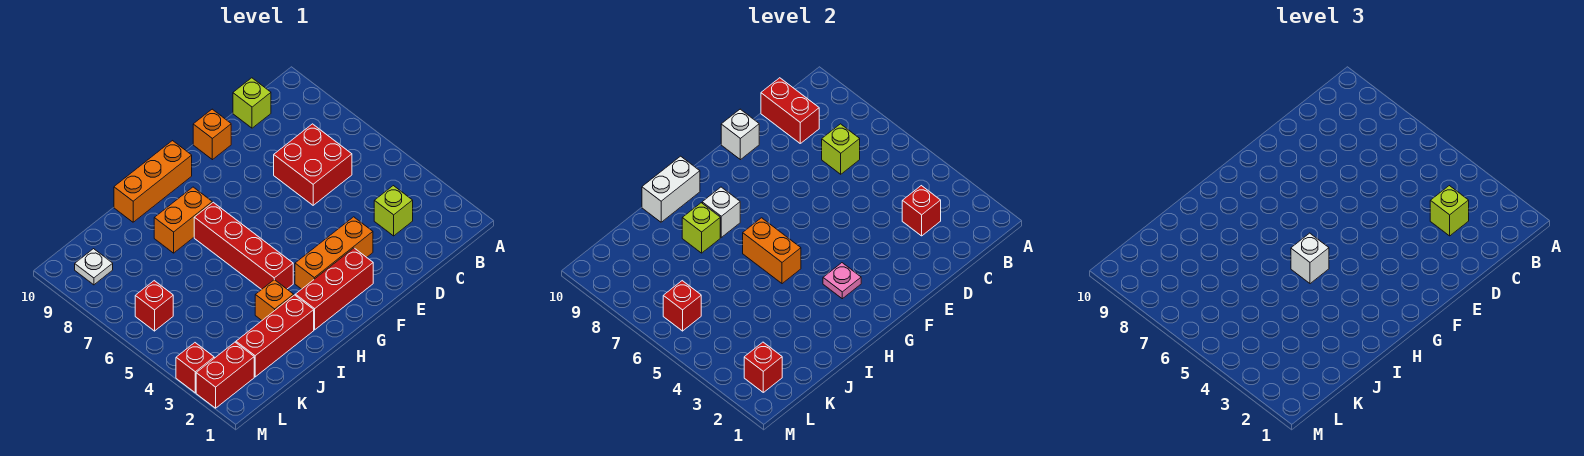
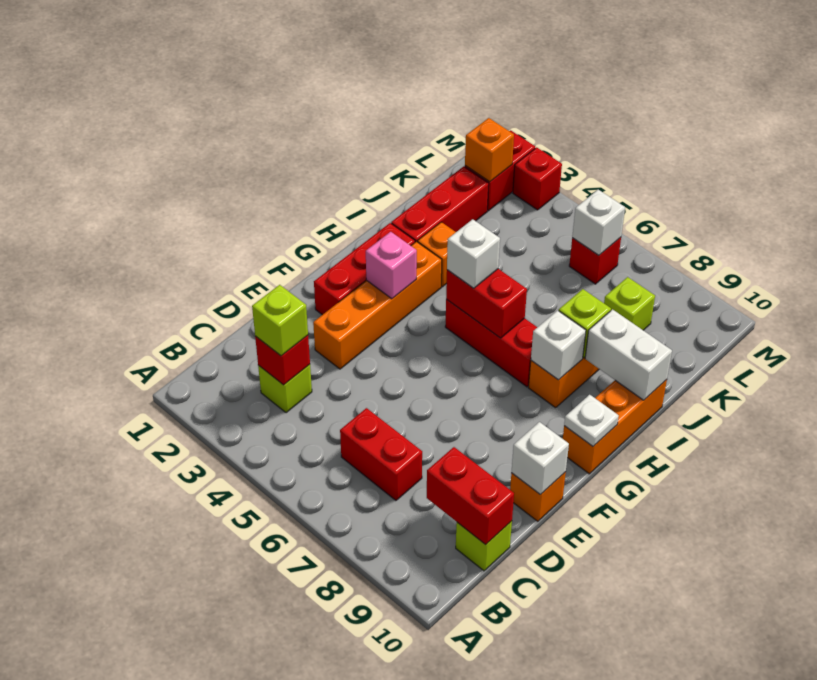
red 2x2 brick [274,124,352,205] -> red 1x2 brick [340,408,422,500]
lime 1x1 brick [822,124,860,174] -> lime 1x1 brick moved to [604,277,655,330]
orange 1x3 brick [295,217,373,289] -> orange 1x4 brick [313,241,442,369]
pink 1x1 plate [823,263,861,299] -> pink 1x1 brick [366,232,417,299]
red 1x4 brick [194,202,293,289] -> red 1x3 brick [445,299,537,387]
orange 1x2 brick [743,218,801,284] -> red 1x2 brick [446,269,527,338]
white 1x2 brick [642,156,700,222] -> white 1x2 brick turned to [585,309,672,400]
red 1x1 brick [744,342,782,392] -> orange 1x1 brick [465,118,514,182]
red 1x1 brick [663,281,701,331] -> white 1x1 brick [572,190,625,255]
white 1x1 plate [75,249,113,285] -> white 1x1 plate moved to [564,395,619,446]

